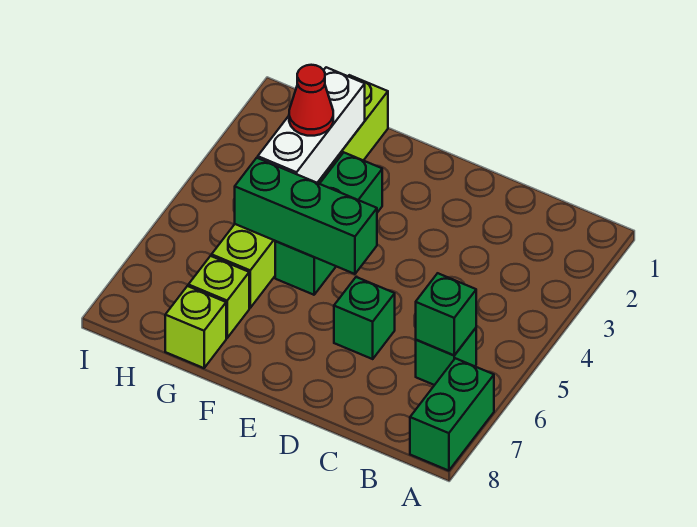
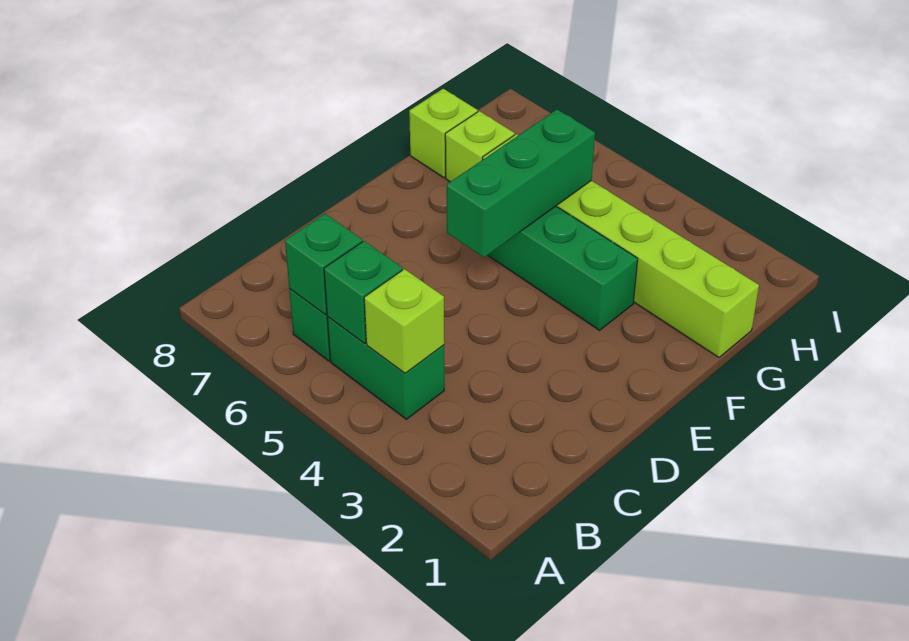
green 1x2 brick [410,358,494,471] -> green 1x2 brick moved to [327,317,444,419]
none -> lime 1x1 brick [364,269,444,373]
green 1x1 brick [334,277,395,359] -> green 1x1 brick moved to [324,241,402,343]
white 1x3 brick [258,67,365,183] -> none
red 1x1 cone [289,65,333,136] -> none

